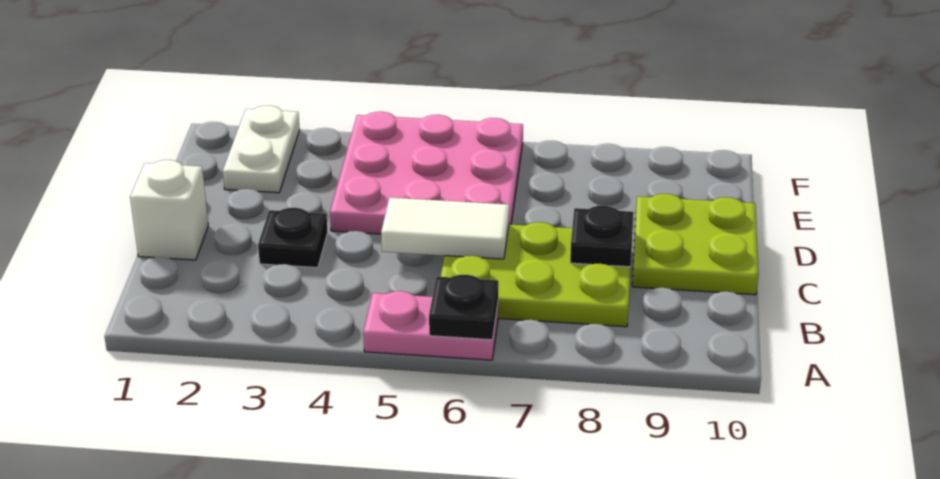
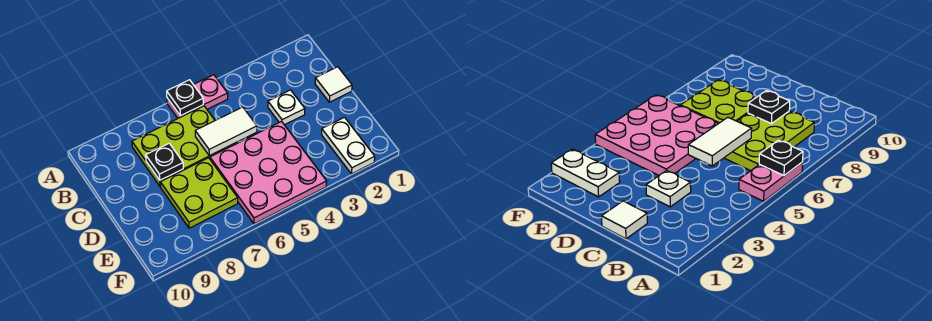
white 1x1 brick [130,160,208,260] -> white 1x1 tile [315,67,352,102]
black 1x1 plate [258,208,328,268] -> white 1x1 plate [268,90,305,125]
lime 2x2 plate [632,194,759,295] -> lime 2x2 plate moved to [160,158,238,228]

